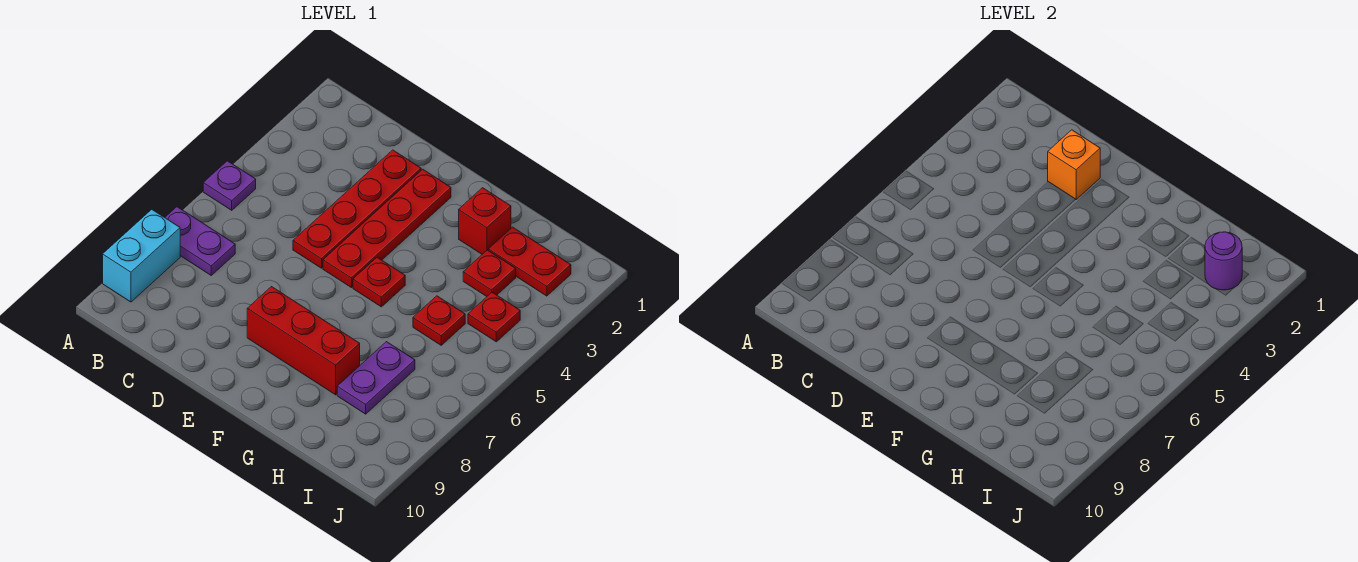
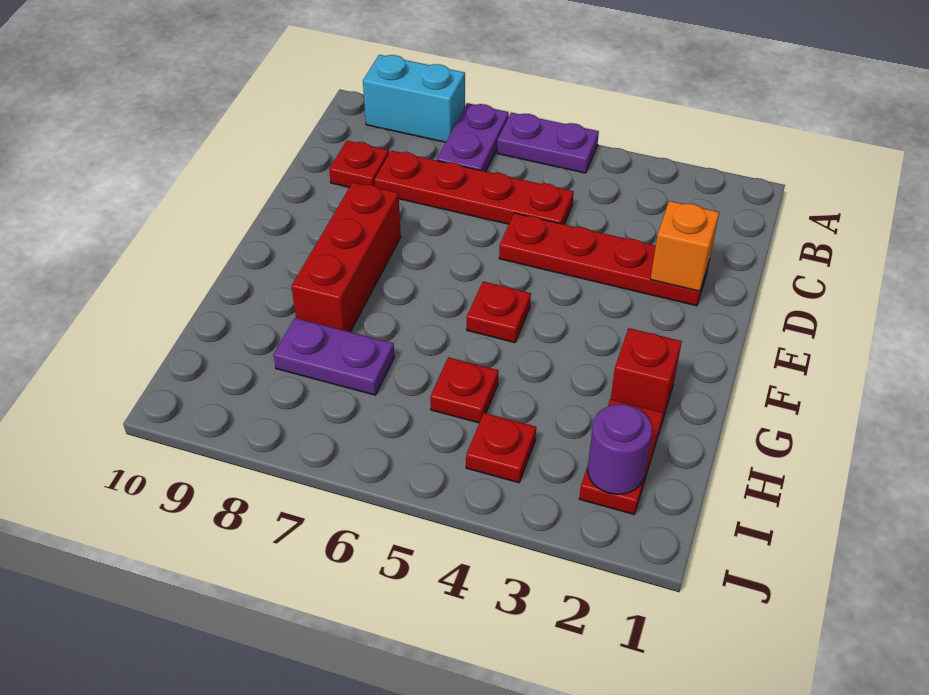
purple 1x1 plate [203,161,256,210] -> purple 1x2 plate [497,113,599,173]
red 1x4 plate [323,169,451,288] -> red 1x4 plate moved to [374,151,574,224]
red 1x1 plate [463,250,516,296] -> red 1x1 plate moved to [329,141,389,187]

